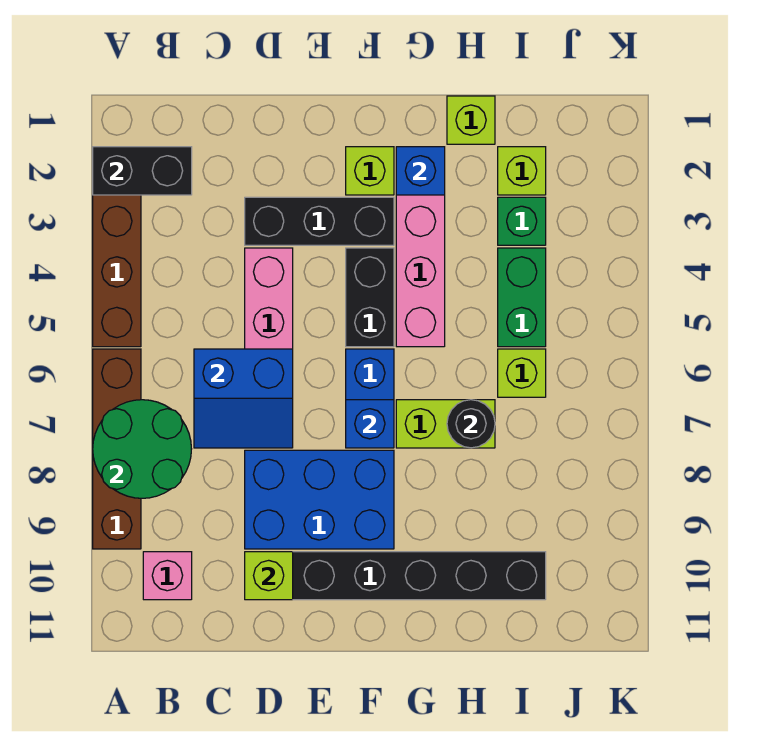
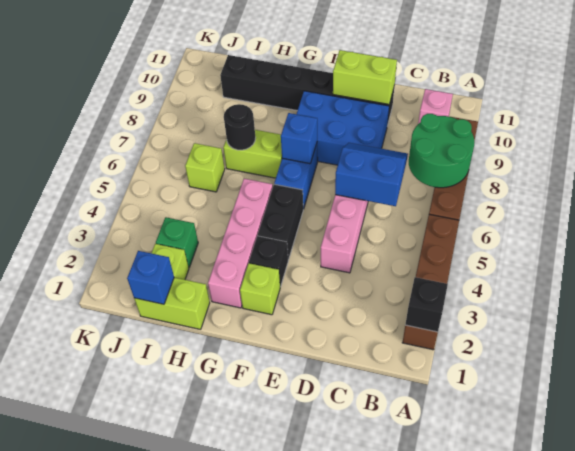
black 1x2 brick [93,147,192,195] -> black 1x1 brick [405,277,448,332]
black 1x3 brick [245,197,394,245] -> black 1x1 brick [249,236,288,287]
lime 1x1 brick [245,552,293,600] -> lime 1x2 brick [333,50,397,104]
blue 1x1 brick [396,147,445,195] -> blue 1x1 brick moved to [127,251,174,304]
lime 1x1 brick [447,96,495,144] -> lime 1x2 brick [134,277,210,329]
green 1x2 brick [498,248,546,347] -> none

